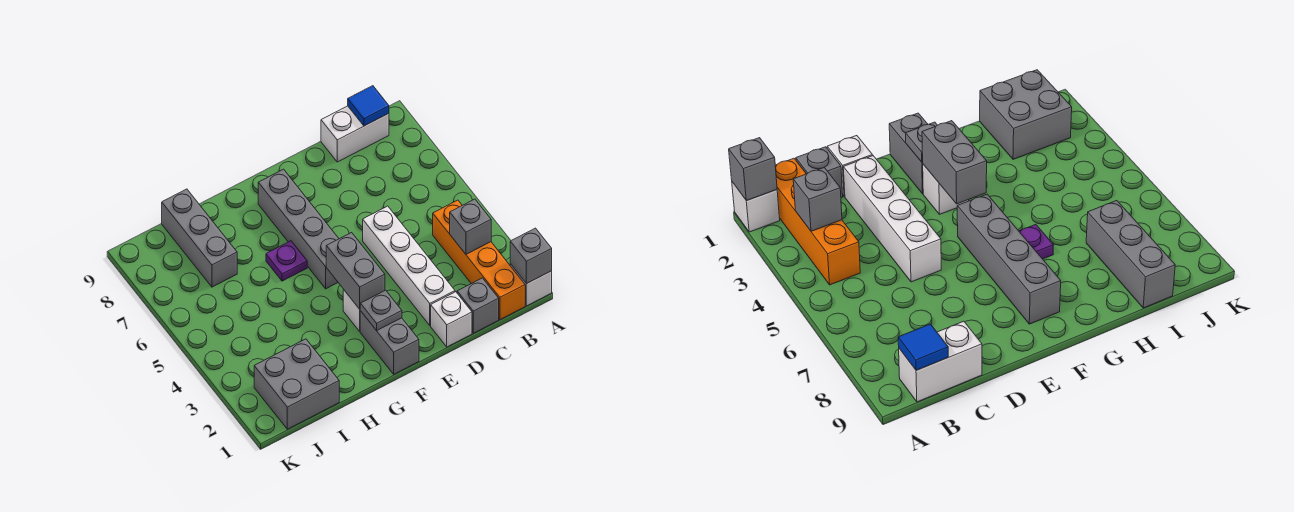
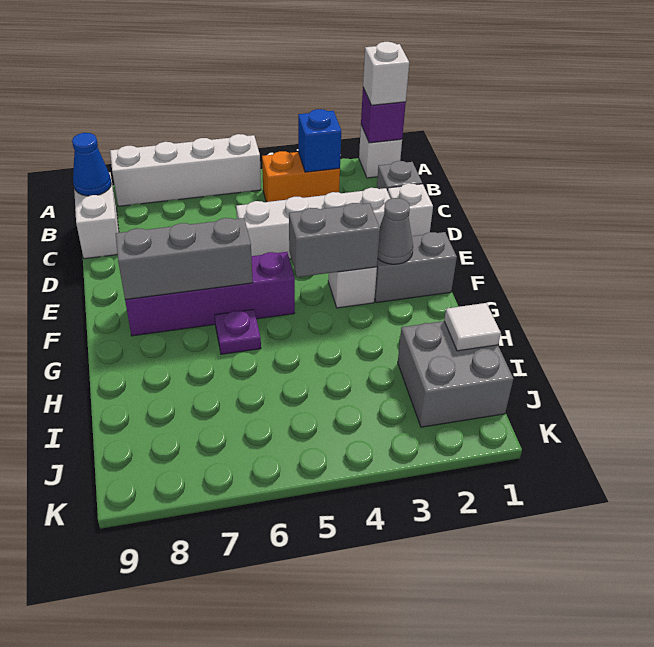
grey 1x1 brick [510,228,552,284] -> purple 1x1 brick [361,88,406,143]
none -> white 1x1 brick [363,42,409,105]
none -> white 1x4 brick [110,134,261,206]
orange 1x4 brick [433,200,525,320] -> orange 1x2 brick [262,151,340,202]
grey 1x1 brick [450,199,491,254] -> blue 1x1 brick [298,109,341,172]
blue 1x1 tile [348,86,389,126] -> blue 1x1 cone [72,133,111,196]
grey 1x1 plate [360,290,402,331] -> grey 1x1 cone [378,198,413,264]
grey 1x4 brick [258,169,339,289] -> purple 1x4 brick [125,252,295,336]
none -> white 1x1 tile [444,303,501,351]
grey 1x3 brick [162,189,237,287] -> grey 1x3 brick moved to [116,218,253,300]

